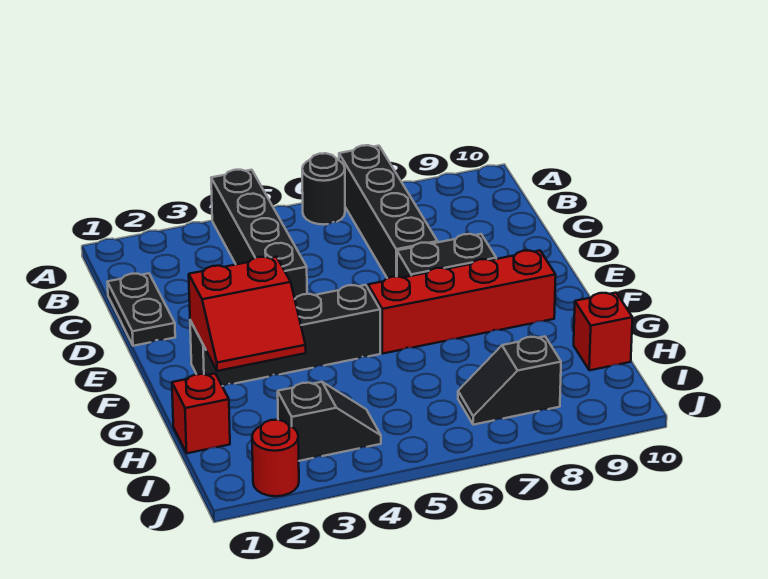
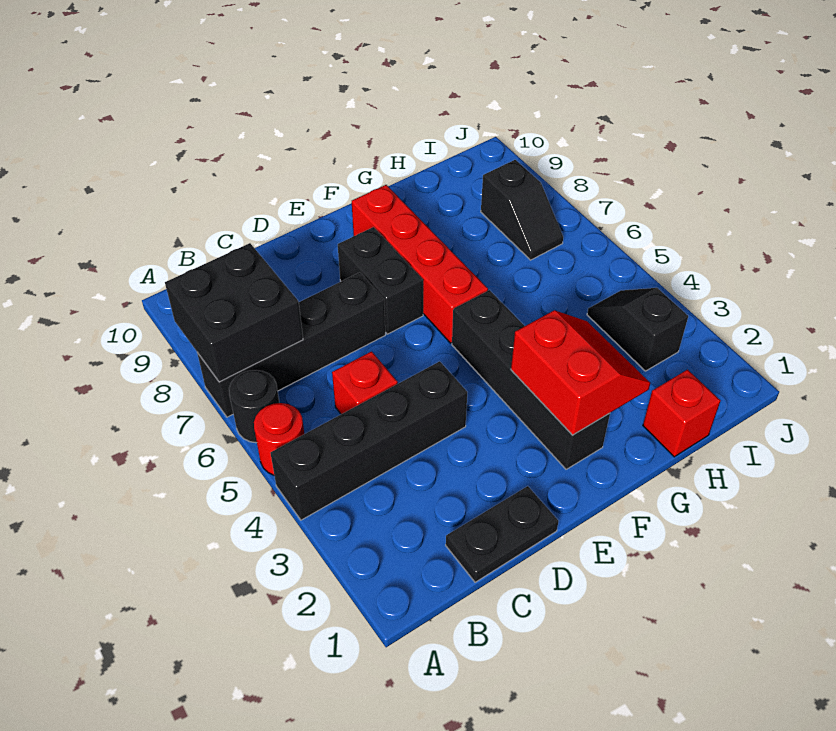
none -> black 2x2 brick [165,243,303,382]
red 1x1 brick [574,293,632,370] -> red 1x1 brick moved to [332,352,398,414]
red 1x1 round brick [252,420,299,496] -> red 1x1 round brick moved to [254,403,304,475]

